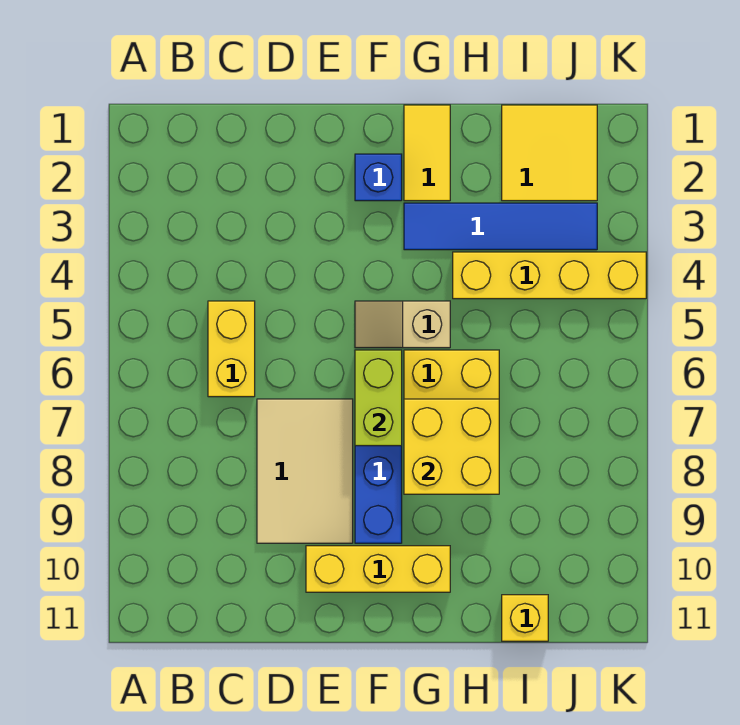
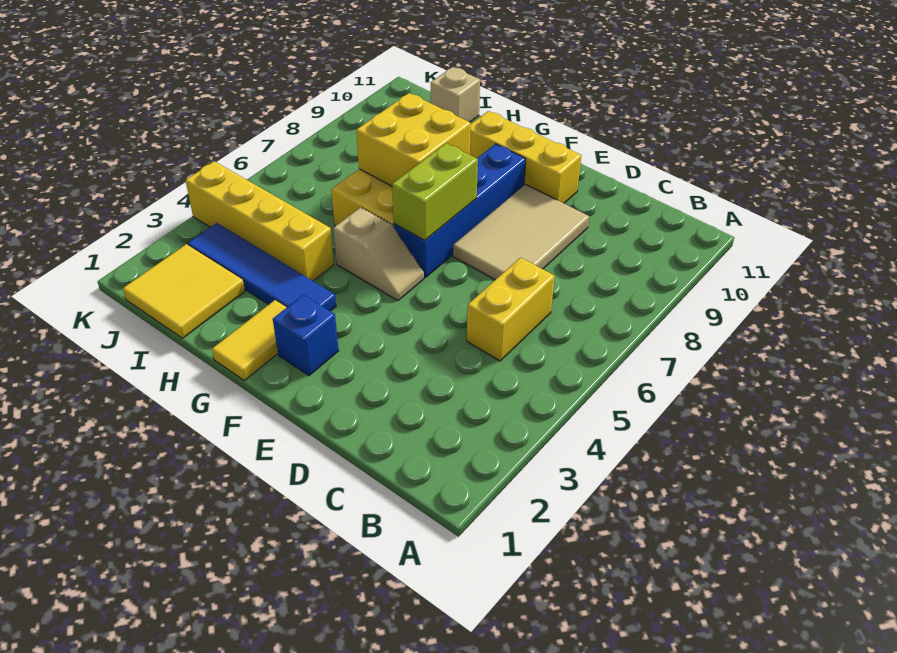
yellow 1x1 brick [502,595,548,641] -> tan 1x1 brick [431,67,480,122]

